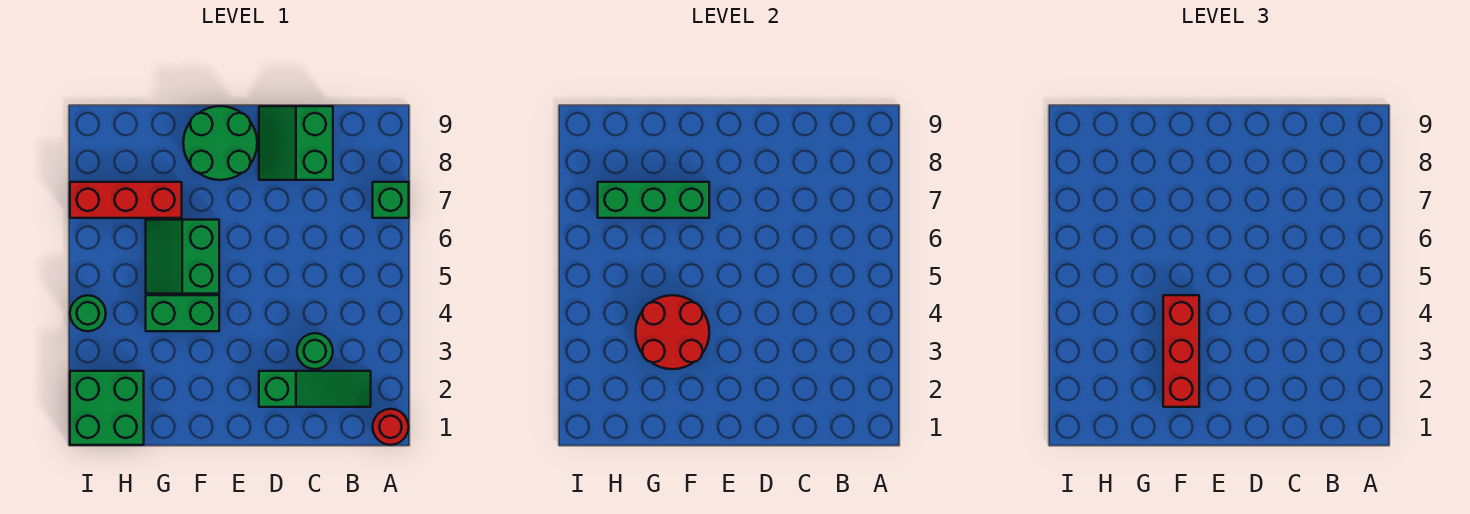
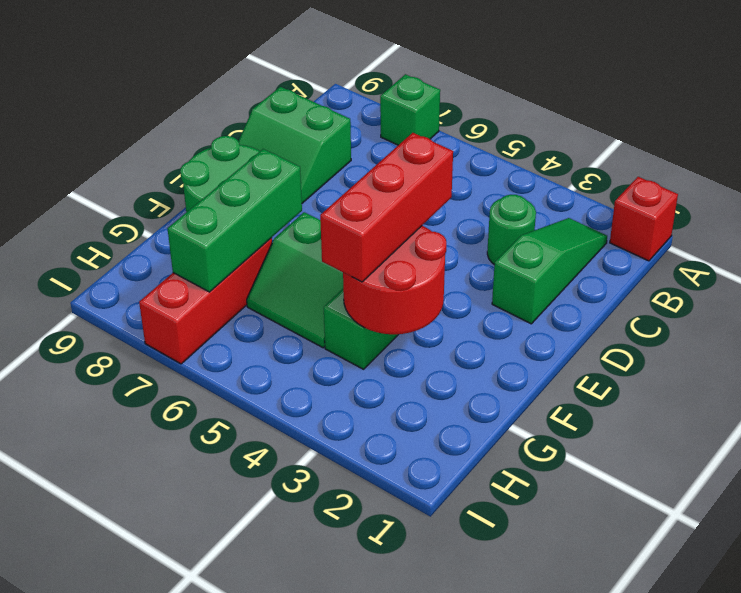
red 1x1 round brick [373,409,409,445] -> red 1x1 brick [610,177,678,261]
red 1x3 brick [1163,295,1199,407] -> red 1x3 brick turned to [320,133,453,282]
green 2x2 brick [70,371,144,445] -> none
green 1x1 round brick [70,295,106,331] -> none

